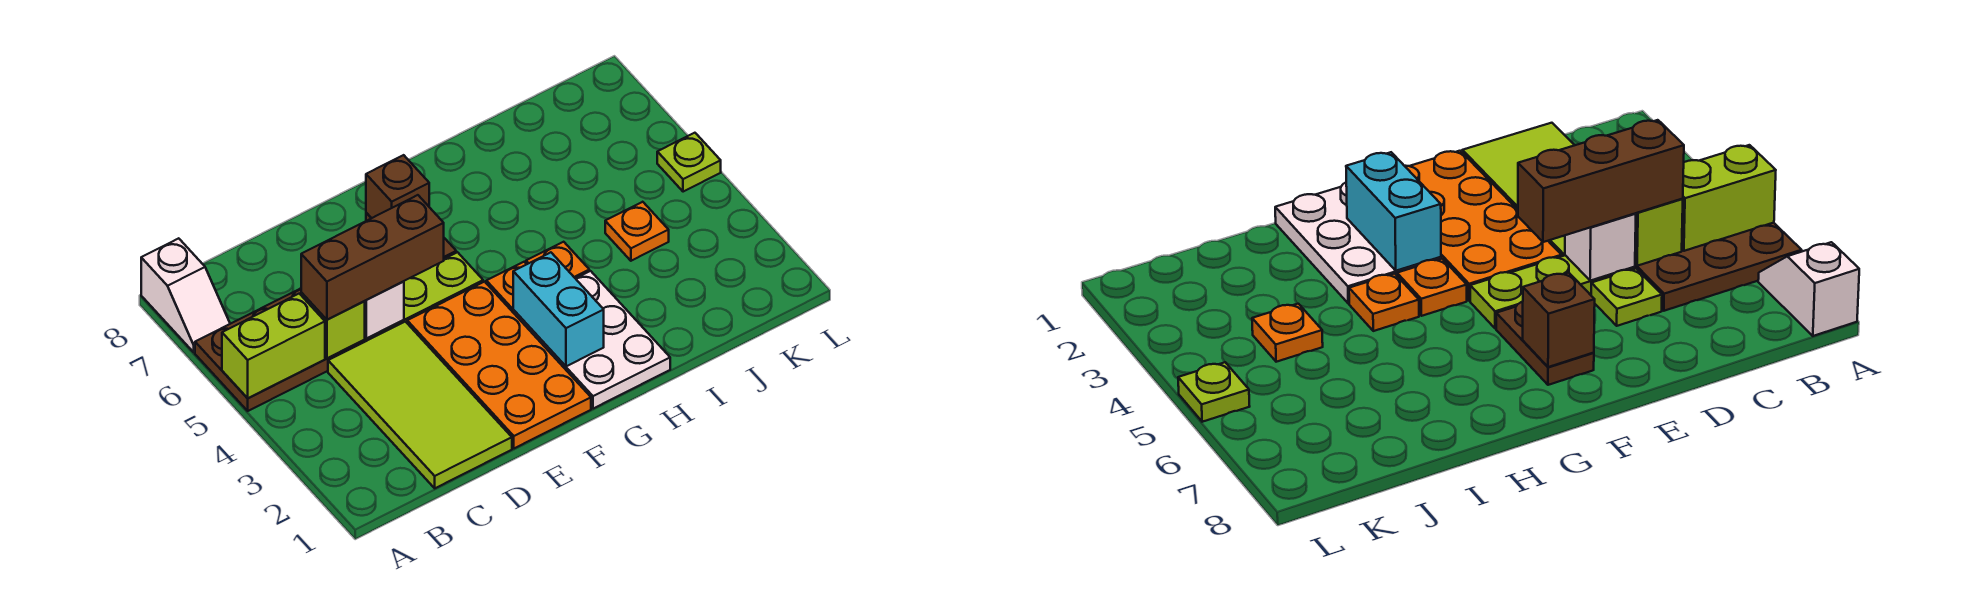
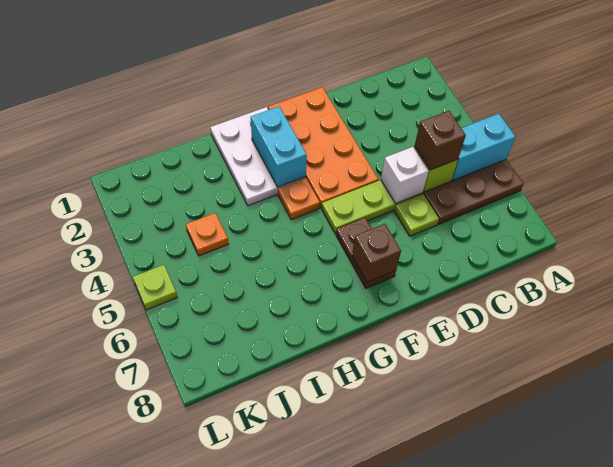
lime 1x2 brick [222,294,325,398] -> cyan 1x2 brick [452,114,516,180]
white 1x2 slope [141,238,230,352] -> none
lime 2x4 tile [328,322,512,488] -> none
brown 1x3 brick [301,195,444,320] -> brown 1x1 brick [415,111,466,170]
orange 1x1 plate [526,242,589,279] -> none

